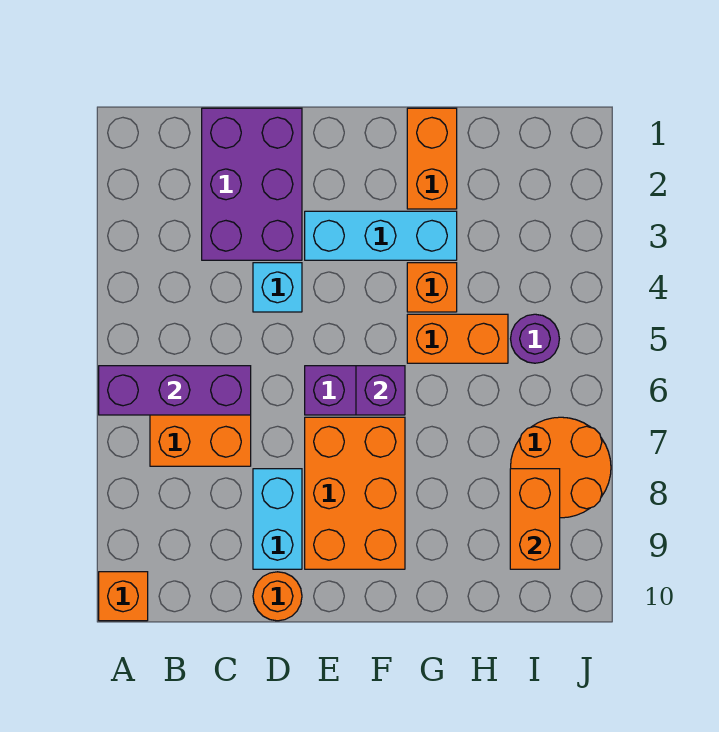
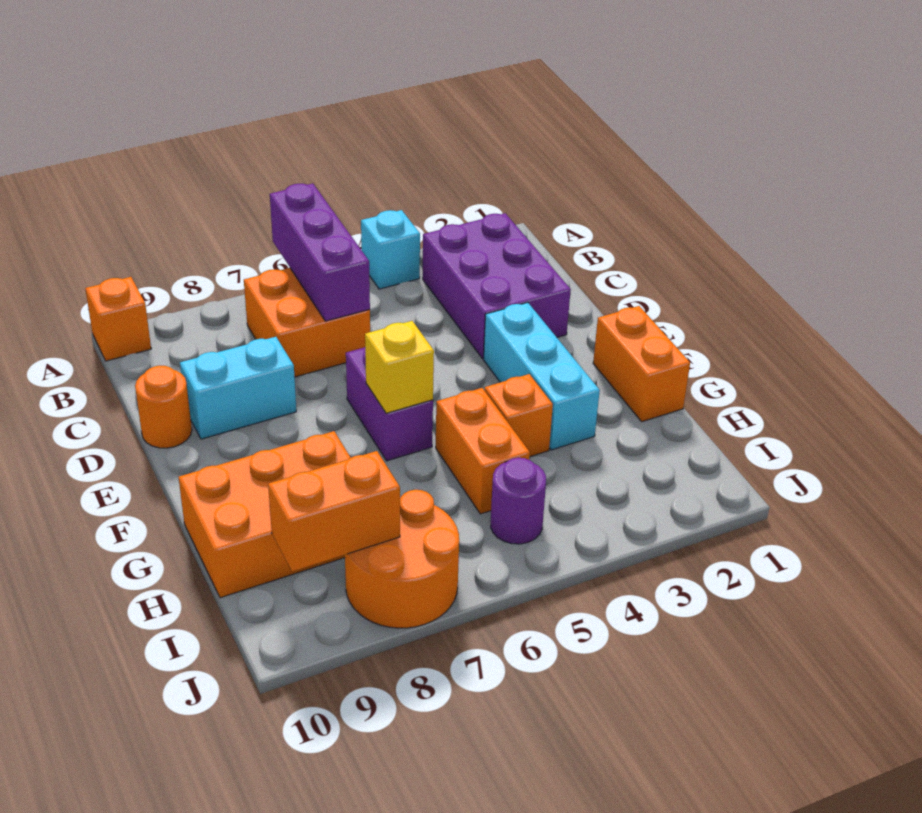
purple 2x3 brick [202,108,302,260] -> purple 2x3 brick turned to [423,213,571,359]
cyan 1x1 brick [253,263,302,312] -> cyan 1x1 brick moved to [361,210,420,289]
orange 2x3 brick [305,417,405,569] -> orange 2x3 brick moved to [179,431,351,598]
purple 1x1 brick [356,366,405,415] -> yellow 1x1 brick [365,321,434,413]
orange 1x2 brick [407,108,457,209] -> orange 1x2 brick turned to [593,306,690,422]

